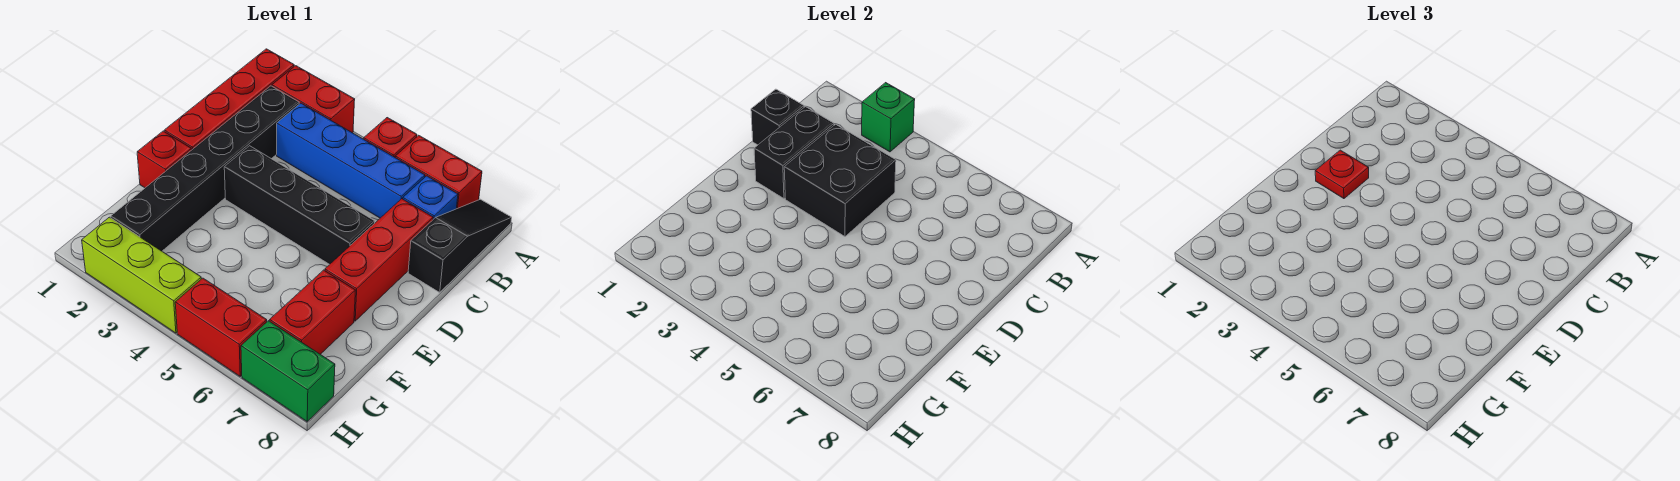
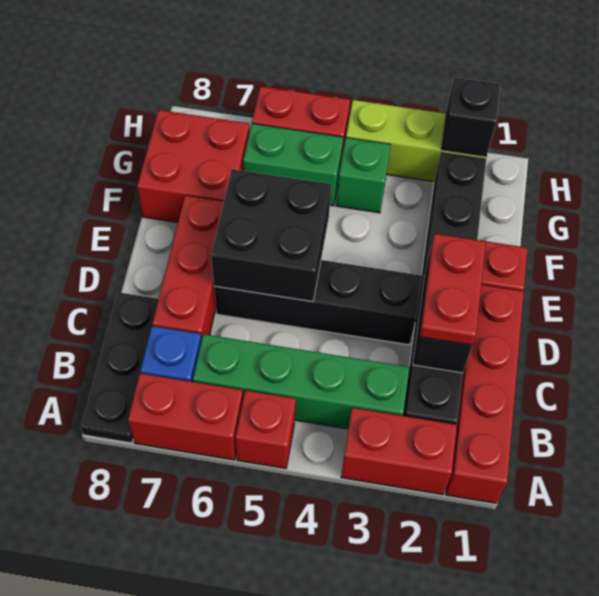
green 1x1 brick [862,83,915,152] -> green 1x1 brick moved to [336,138,391,213]
black 1x3 slope [408,199,512,292] -> black 1x3 plate [81,292,158,443]
blue 1x4 brick [277,103,425,218] -> green 1x4 brick [193,334,410,429]
black 1x1 brick [751,89,804,145] -> black 1x1 brick moved to [441,77,500,156]
black 2x2 brick [784,124,896,236] -> black 2x2 brick moved to [211,169,331,302]
red 1x1 plate [1315,150,1369,199] -> red 1x2 plate [420,234,486,345]
red 1x2 brick [270,270,356,354] -> red 2x2 brick [137,110,250,223]
green 1x2 brick [241,321,335,422] -> green 1x2 brick moved to [243,124,343,206]

